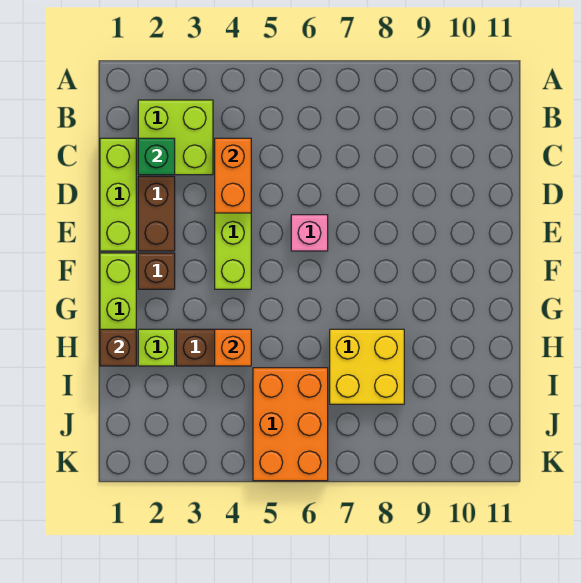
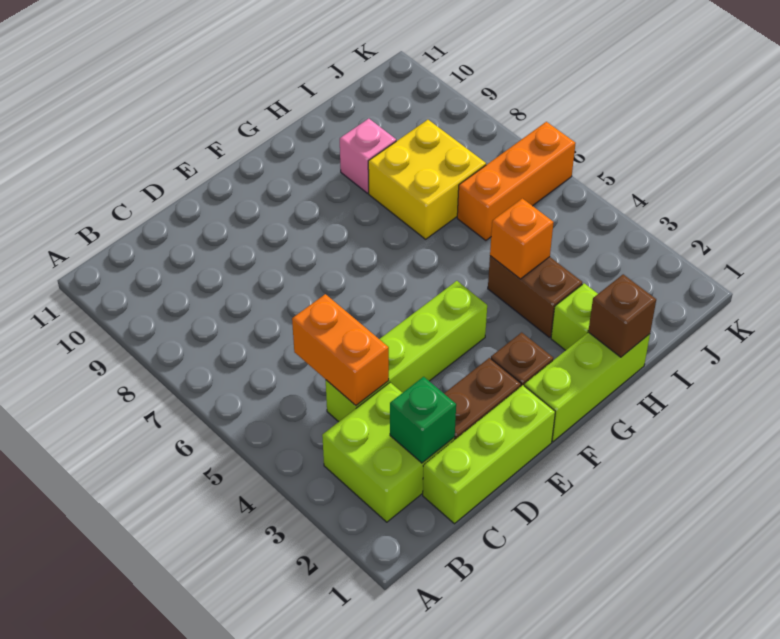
orange 1x2 brick [215,138,251,213] -> orange 1x2 brick turned to [292,294,389,405]
pink 1x1 brick [291,215,328,251] -> pink 1x1 brick moved to [340,119,396,193]
orange 2x3 brick [253,368,328,481] -> orange 1x3 brick [457,122,576,241]

